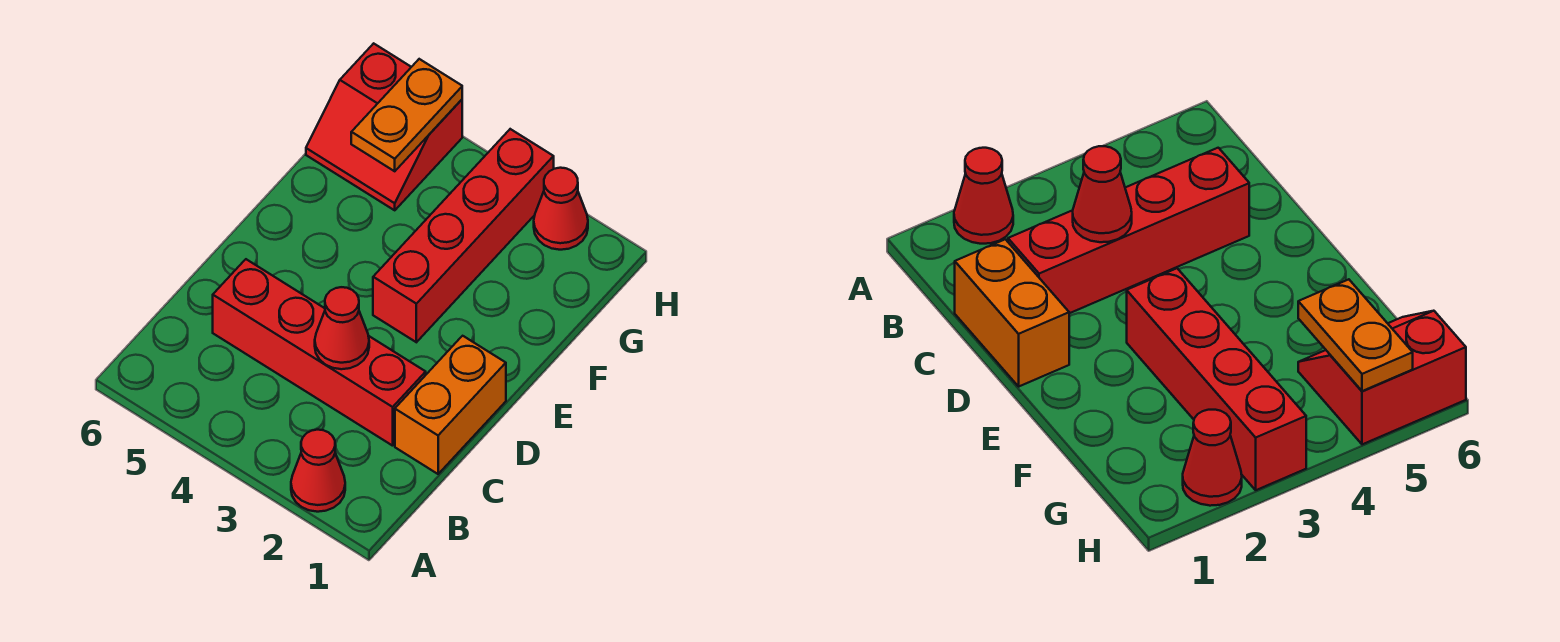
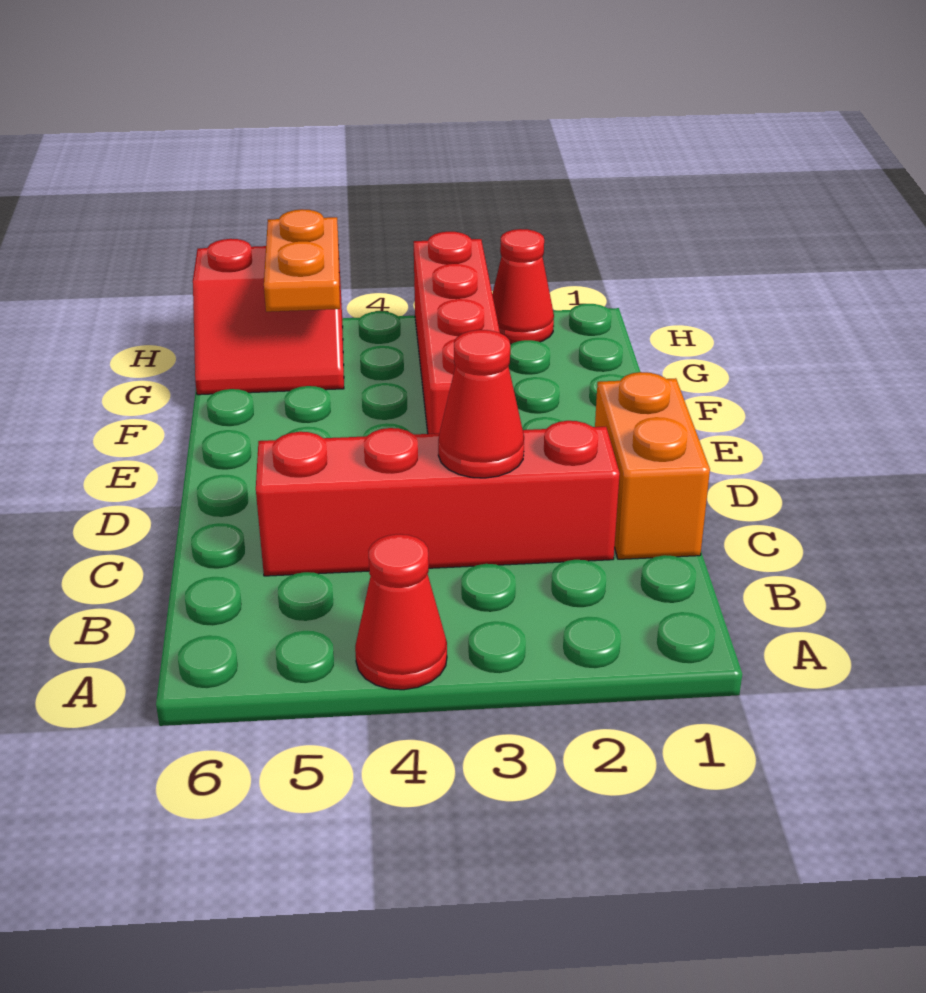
red 1x1 cone [291,430,345,512] -> red 1x1 cone moved to [355,534,447,690]

